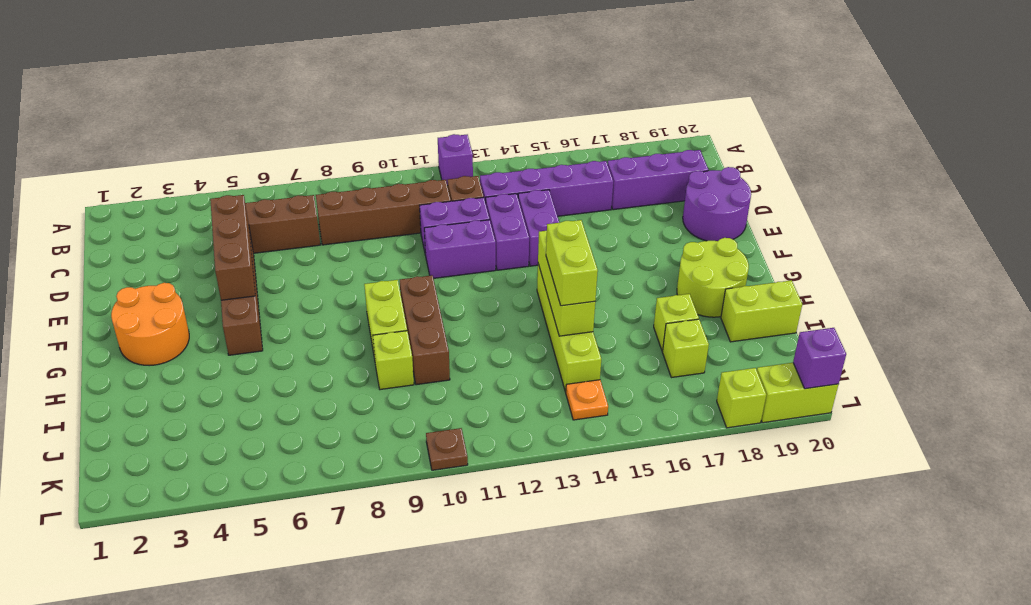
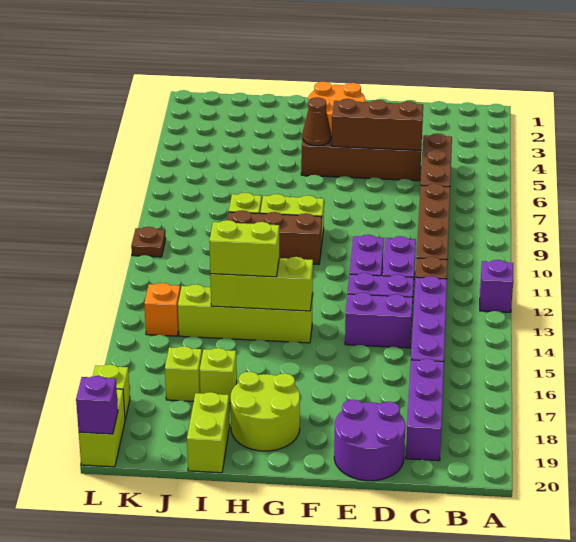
none -> brown 1x1 cone [303,97,331,146]
orange 1x1 plate [566,380,608,420] -> orange 1x1 brick [144,283,180,336]

